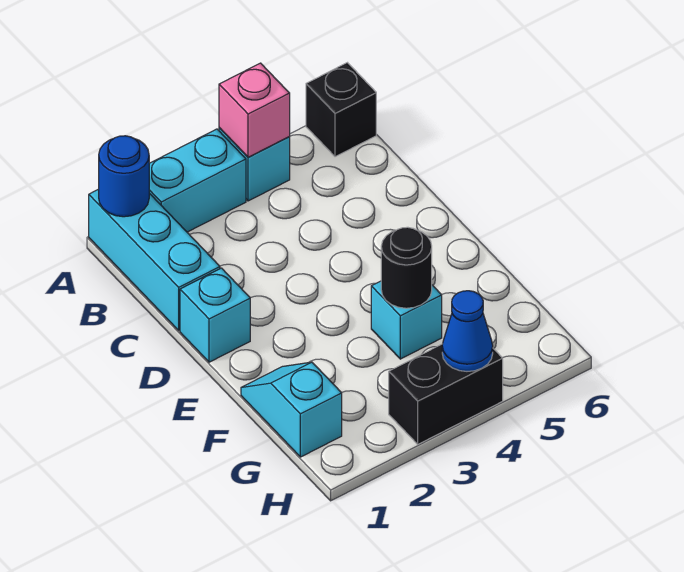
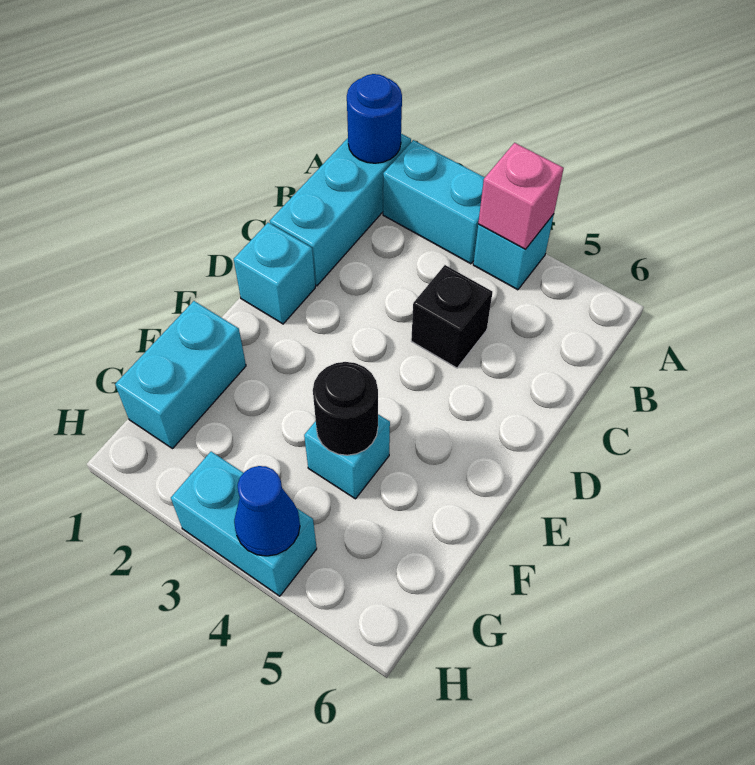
black 1x1 brick [306,63,376,157] -> black 1x1 brick moved to [411,265,492,368]
cyan 1x2 slope [241,362,342,457] -> cyan 1x2 brick [115,301,246,449]
black 1x2 brick [389,344,503,444] -> cyan 1x2 brick [171,452,317,596]

